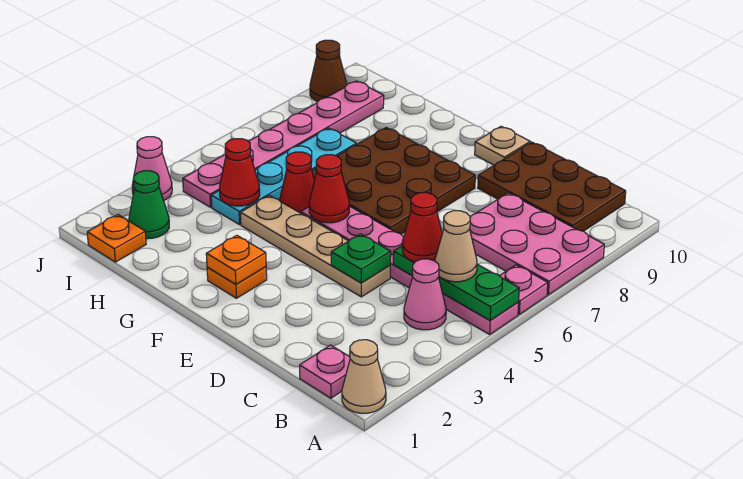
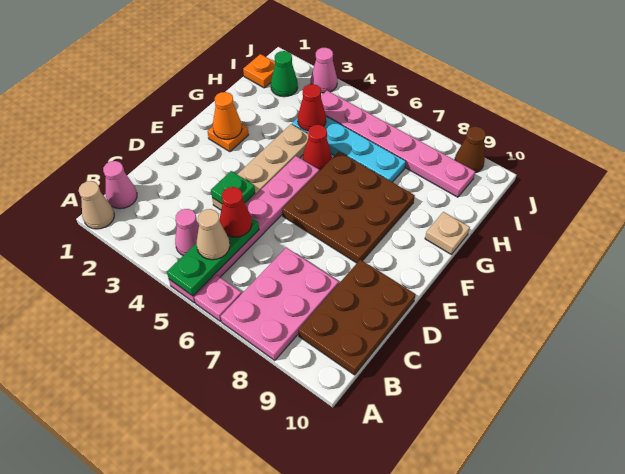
pink 1x1 plate [300,345,350,398] -> pink 1x1 cone [103,161,137,209]
tan 1x1 plate [475,126,530,165] -> tan 1x1 plate moved to [425,212,470,255]
orange 1x1 plate [206,235,266,284] -> orange 1x1 cone [213,92,242,139]
red 1x1 cone [309,155,349,223] -> none

